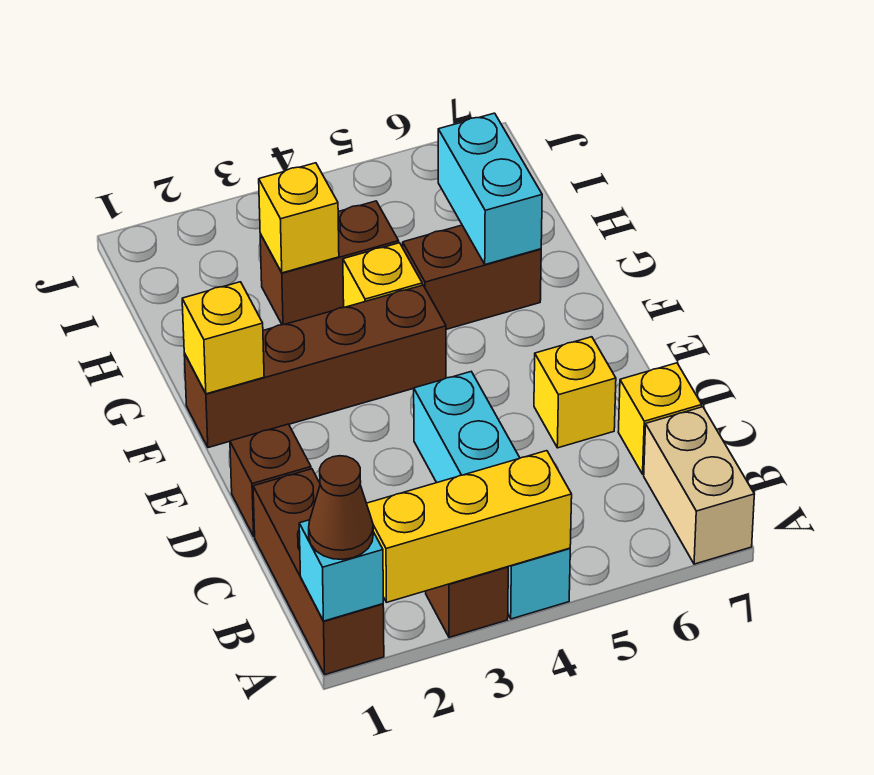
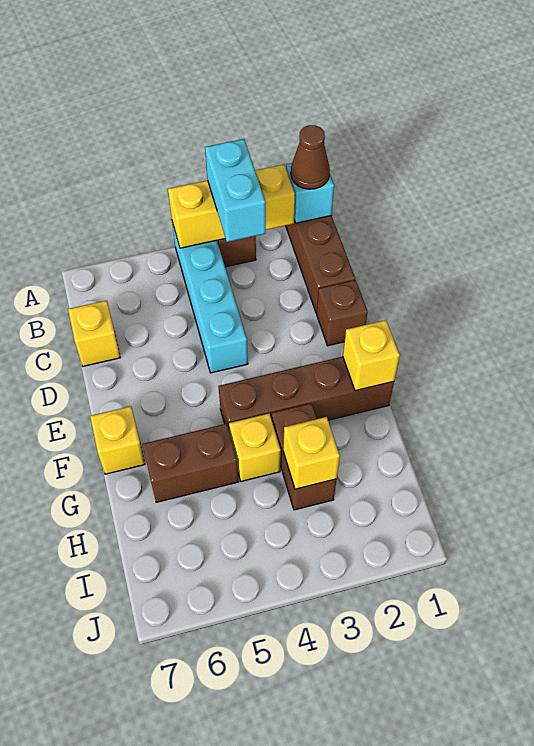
tan 1x2 brick [644,407,754,564] -> none
yellow 1x1 brick [534,337,616,448] -> yellow 1x1 brick moved to [90,406,145,474]
cyan 1x2 brick [438,113,542,265] -> cyan 1x2 brick moved to [205,139,266,242]
brown 1x2 brick [260,201,399,325] -> brown 1x2 brick turned to [272,403,337,510]

